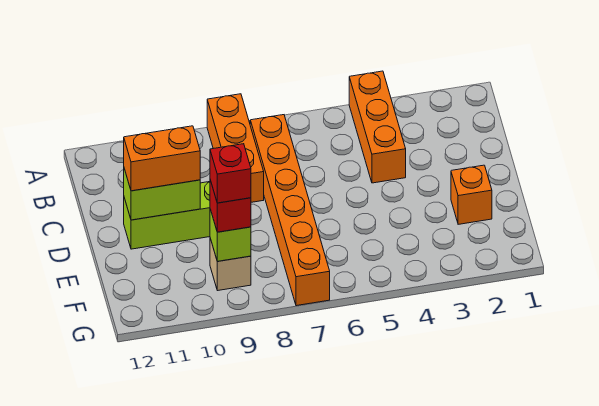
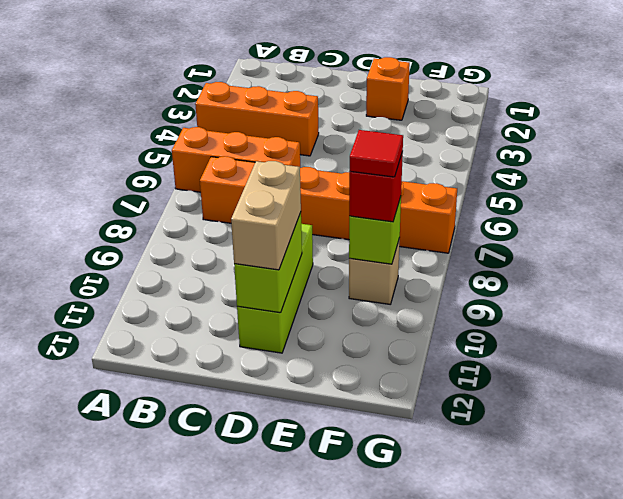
orange 1x3 brick [207,94,264,202] -> orange 1x3 brick moved to [172,127,300,192]
orange 1x2 brick [124,126,200,191] -> tan 1x2 brick [231,161,301,270]
red 1x1 brick [210,144,251,203] -> red 1x1 tile [350,130,403,177]

